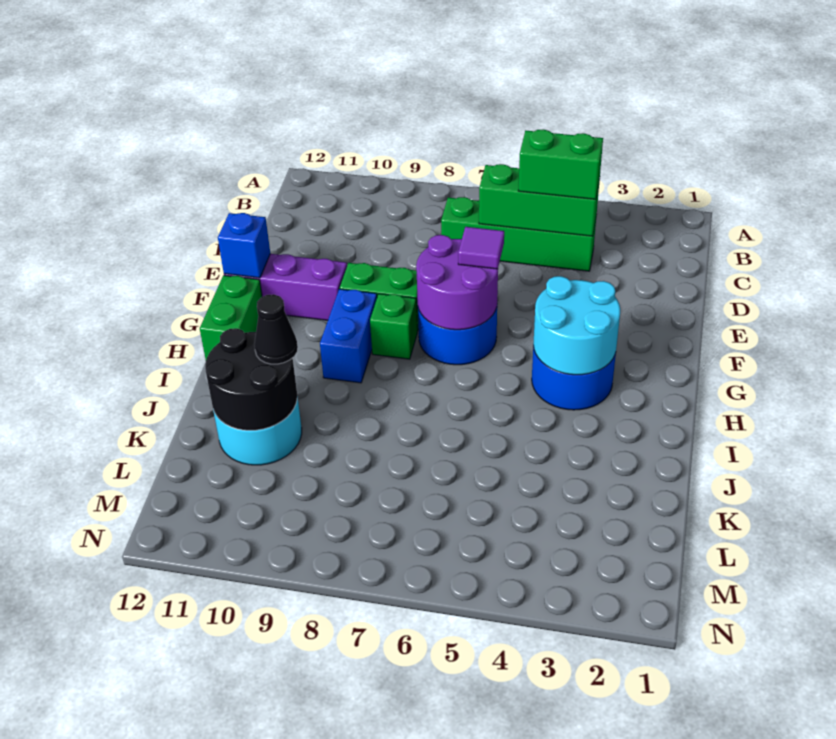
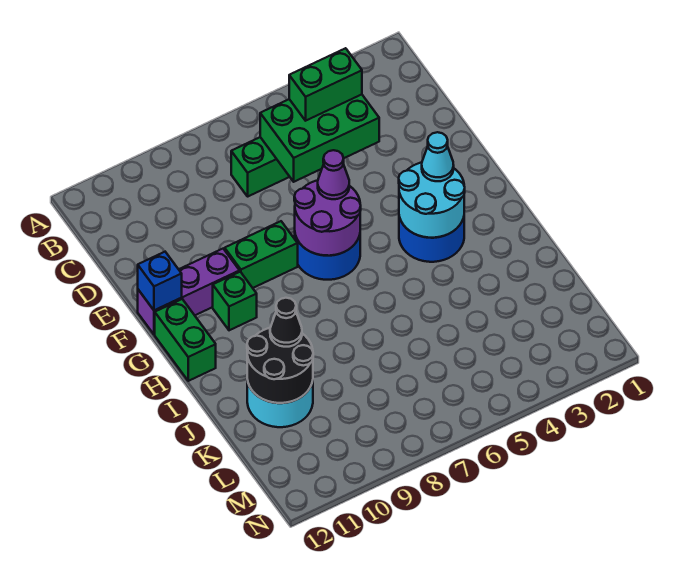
green 1x3 brick [479,164,600,236] -> green 2x3 brick [260,94,379,182]
purple 1x1 tile [458,227,504,269] -> purple 1x1 cone [318,150,349,199]
none -> cyan 1x1 cone [422,132,454,181]
green 1x1 brick [370,294,417,359] -> green 1x1 brick moved to [213,272,257,330]
blue 1x2 brick [320,289,377,383] -> none

